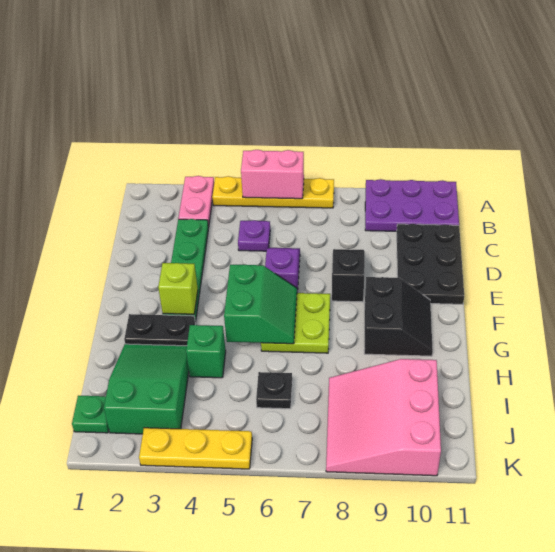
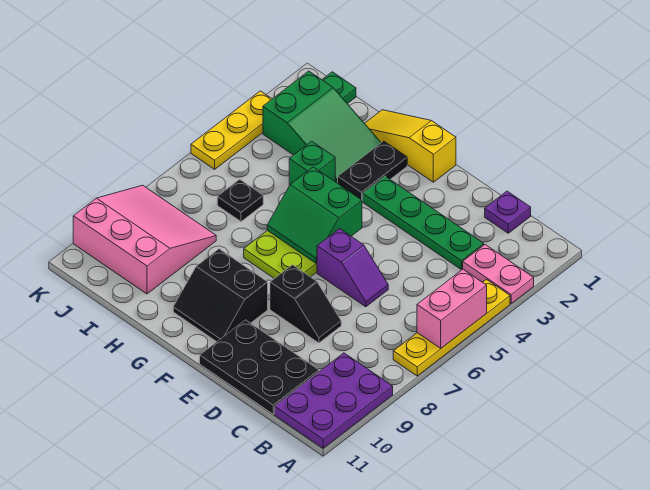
purple 1x1 plate [238,220,270,251] -> purple 1x1 plate moved to [485,191,531,233]
none -> yellow 1x3 slope [365,110,456,182]
lime 1x1 brick [158,263,198,314] -> none

